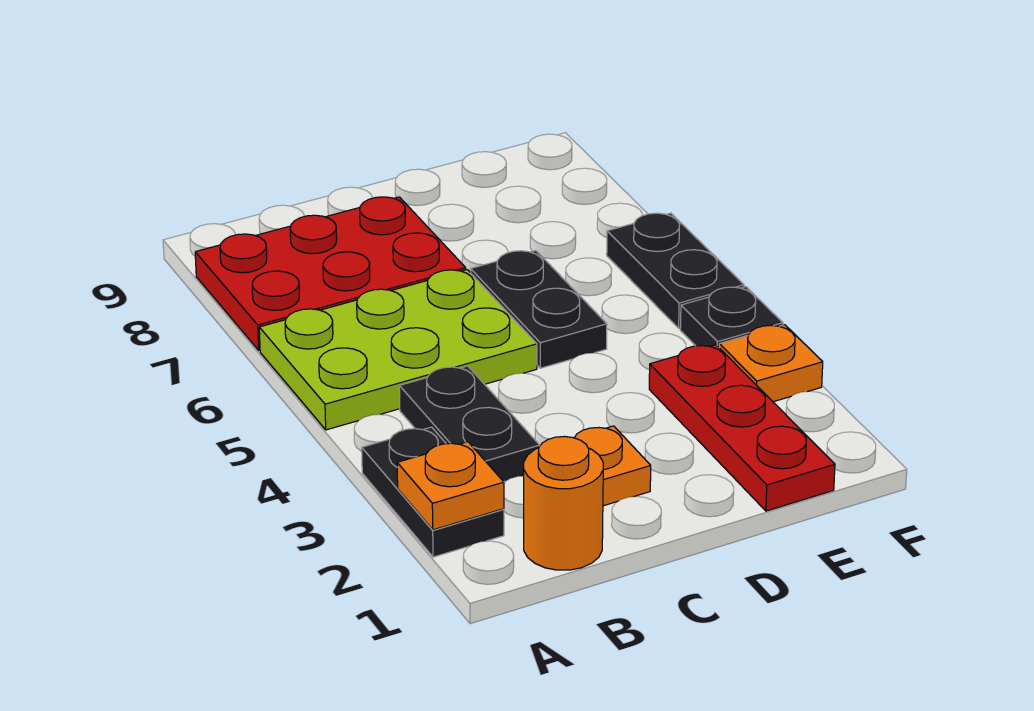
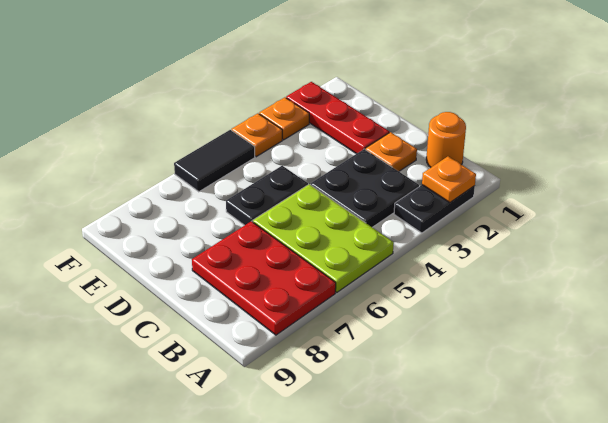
black 1x2 plate [399,366,540,482] -> black 2x2 plate [311,149,419,227]
red 1x3 plate [649,345,835,511] -> red 1x3 plate turned to [286,82,389,154]
black 1x1 plate [680,287,783,347] -> orange 1x1 plate [232,113,282,157]
black 1x2 plate [607,213,744,328] -> black 1x2 tile [174,130,255,192]

